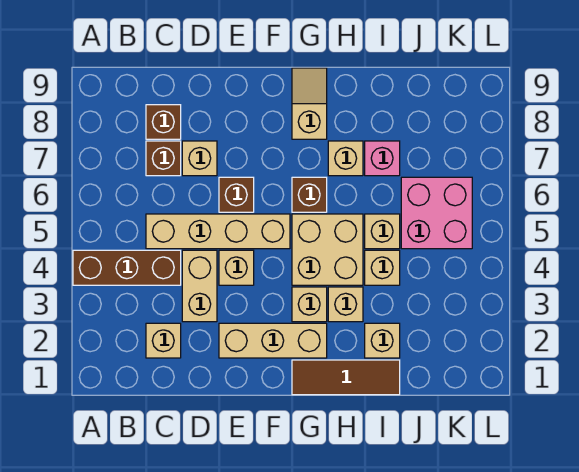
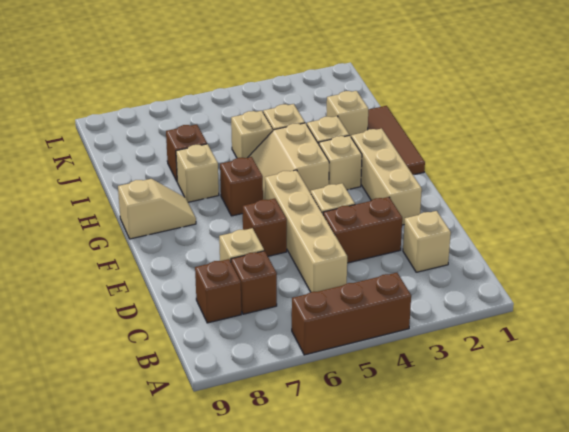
brown 1x3 brick [73,250,181,285] -> brown 1x3 brick turned to [292,273,411,355]
tan 1x2 brick [182,250,217,322] -> brown 1x2 brick [323,197,402,263]
tan 2x2 brick [292,214,363,285] -> tan 2x2 slope [249,123,329,200]
tan 1x2 slope [292,68,327,139] -> tan 1x2 slope turned to [118,179,196,239]
pink 1x1 brick [365,141,400,176] -> brown 1x1 brick [166,124,207,181]
pink 2x2 brick [401,177,472,249] -> none

